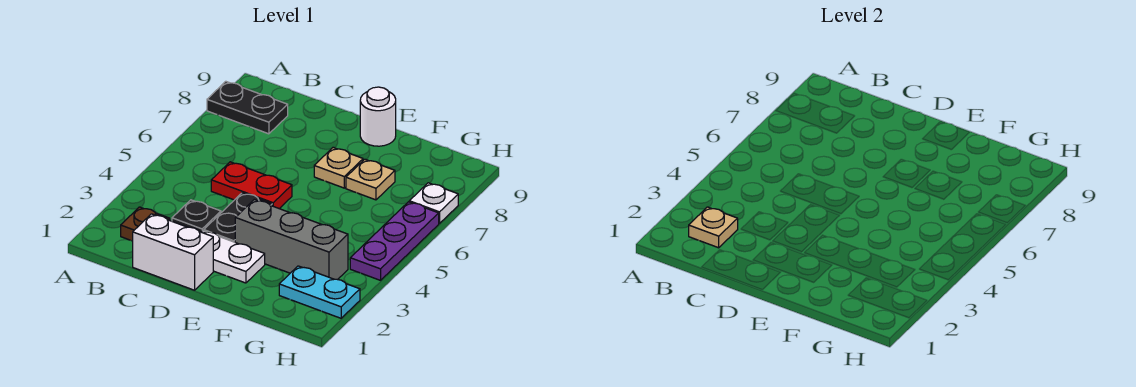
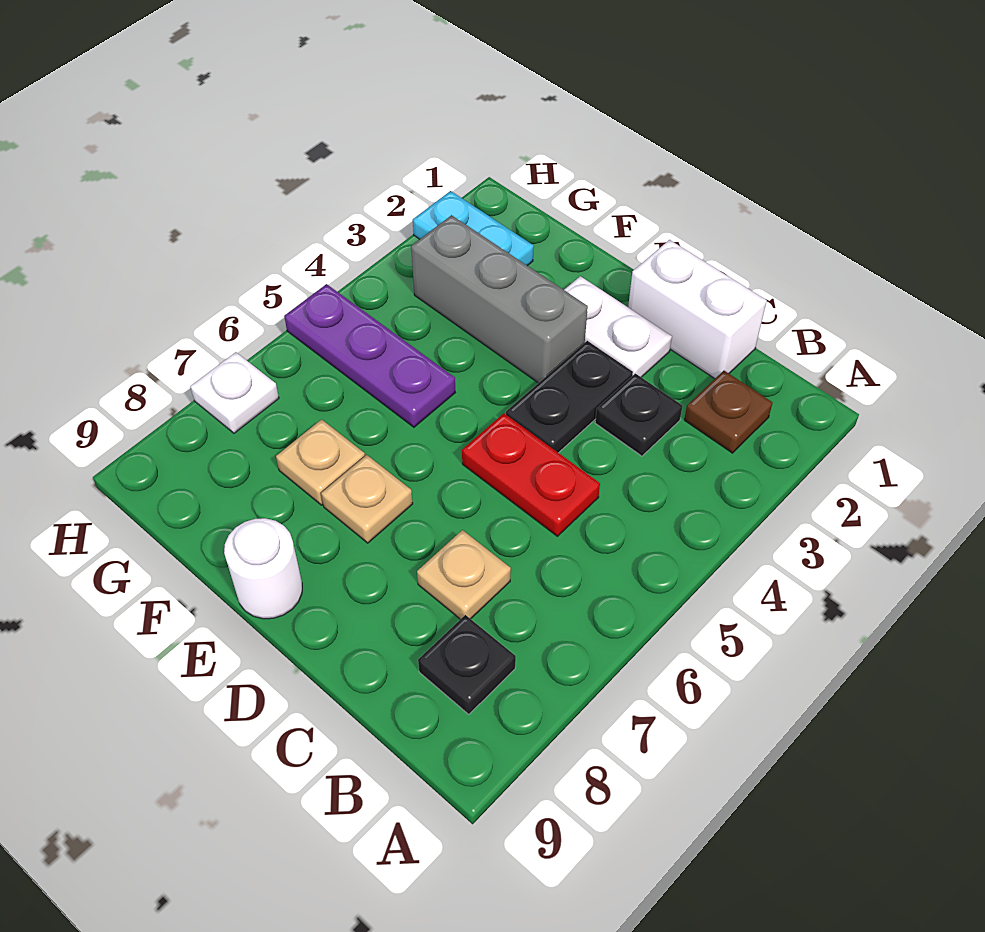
black 1x2 plate [207,81,288,134] -> black 1x1 plate [418,615,516,714]
tan 1x1 plate [689,207,738,248] -> tan 1x1 plate moved to [417,530,511,619]
purple 1x3 plate [350,202,439,280] -> purple 1x3 plate turned to [284,284,455,427]

